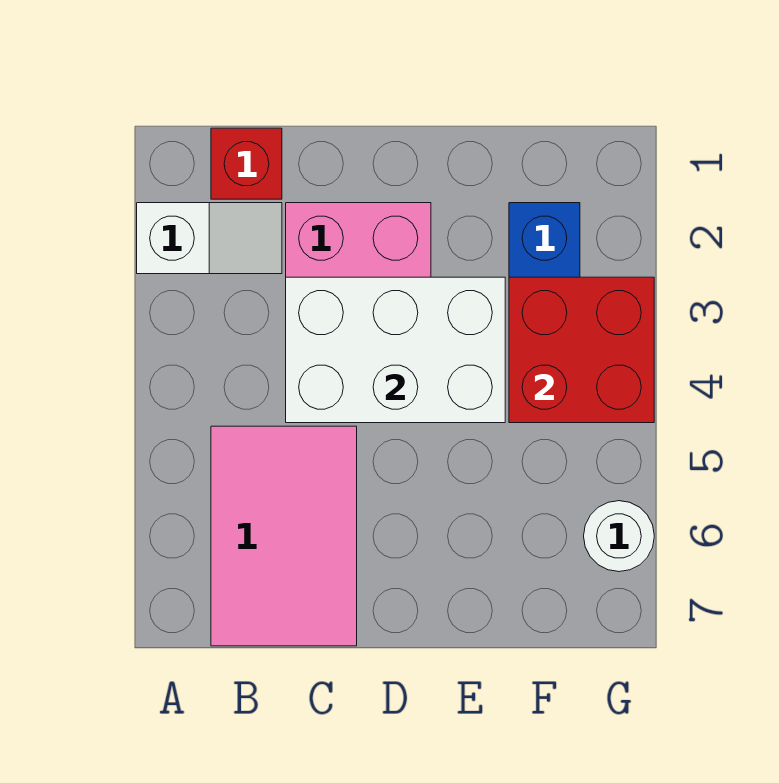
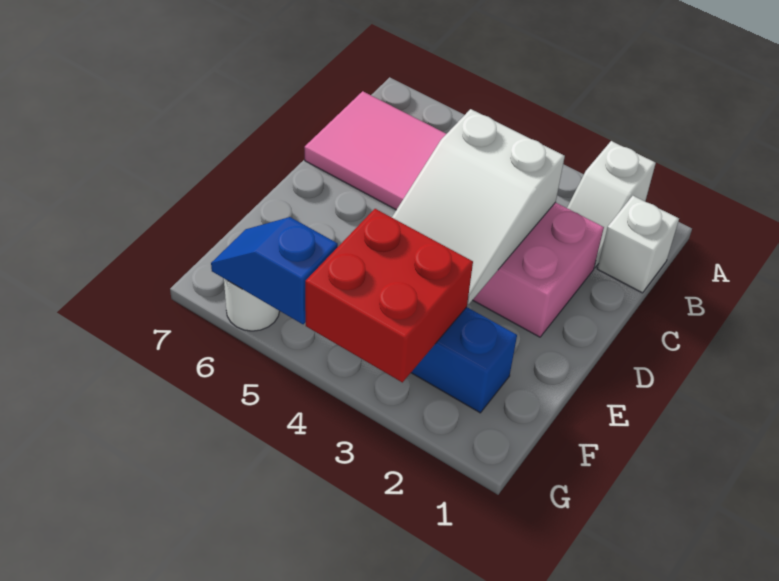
red 1x1 brick [211,128,282,199] -> white 1x1 brick [597,196,679,293]
white 2x3 brick [286,277,505,423] -> white 2x3 slope [392,109,565,305]
none -> blue 1x2 slope [211,217,338,324]

